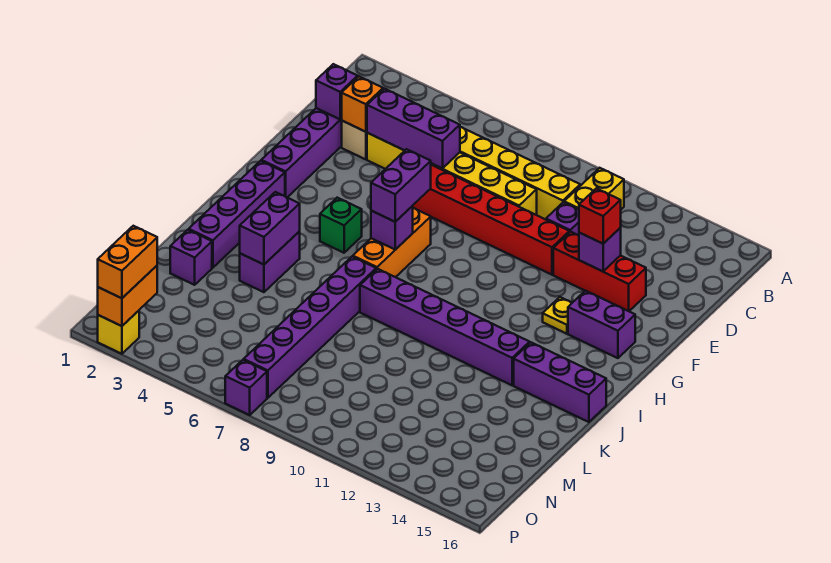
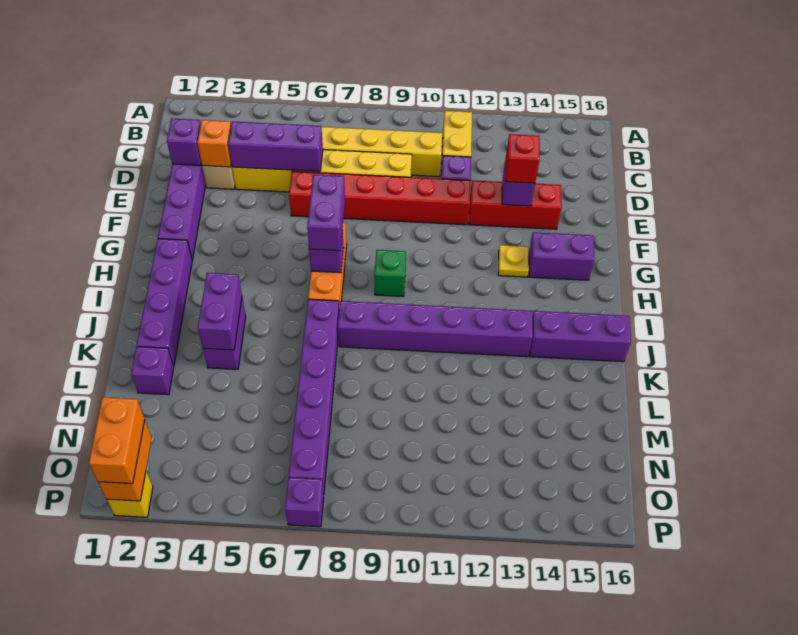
green 1x1 brick [320,198,362,253] -> green 1x1 brick moved to [375,250,406,297]

